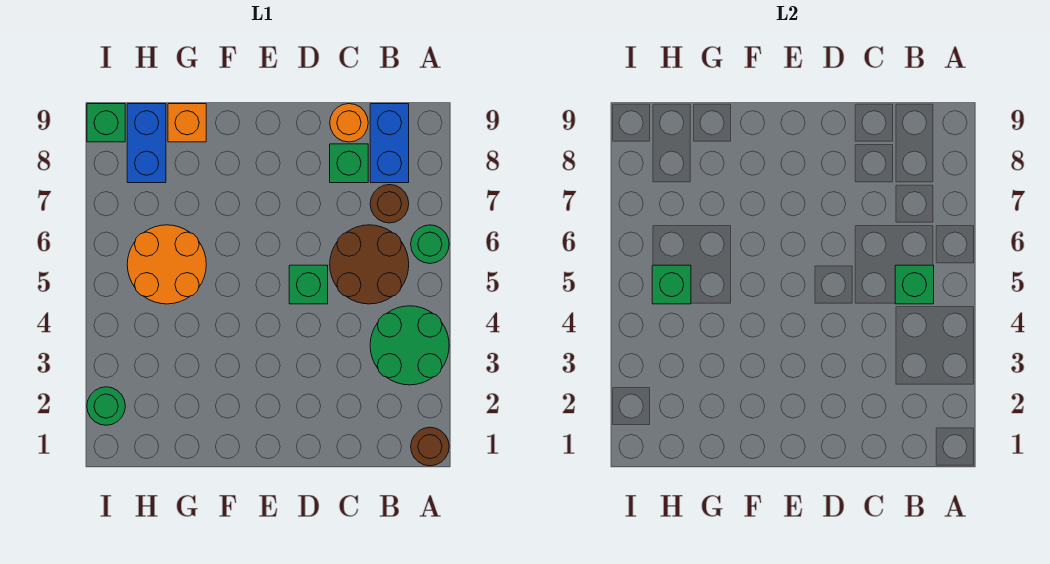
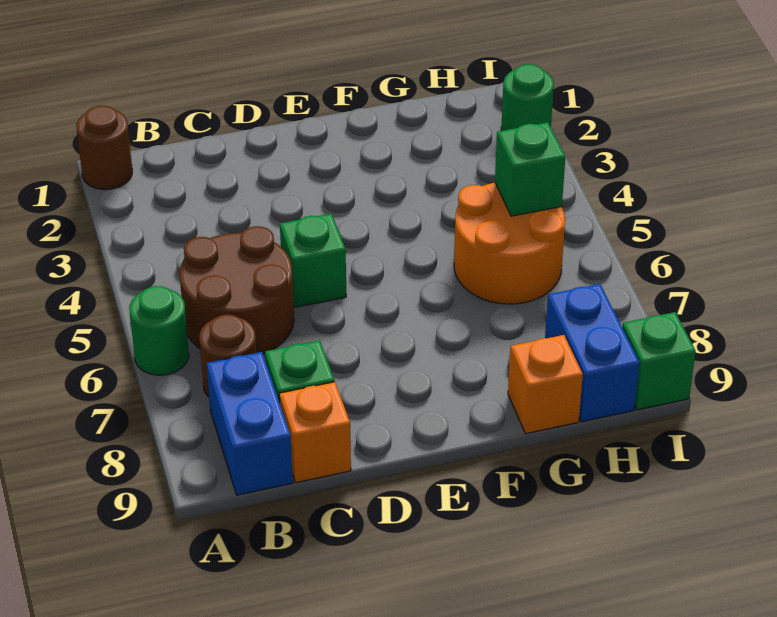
green 2x2 round brick [370,306,449,385] -> none
green 1x1 brick [895,265,934,304] -> none
orange 1x1 round brick [330,104,368,142] -> orange 1x1 brick [279,382,351,483]

